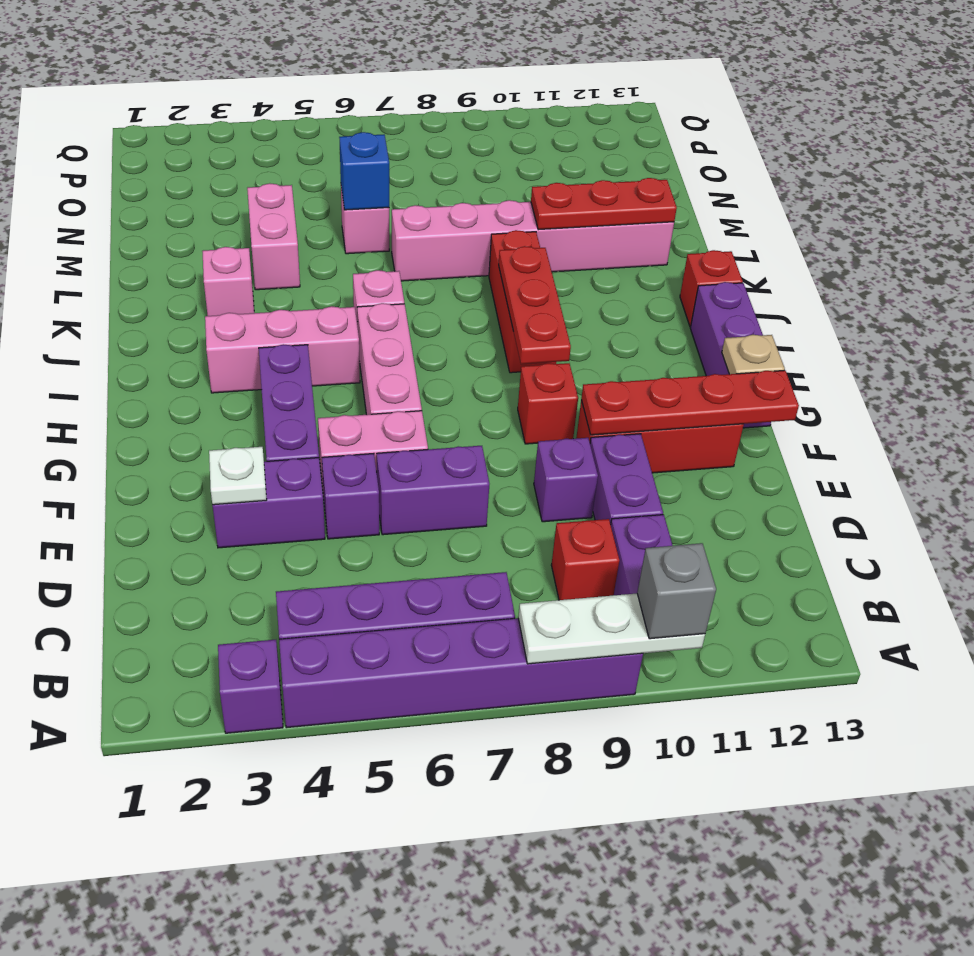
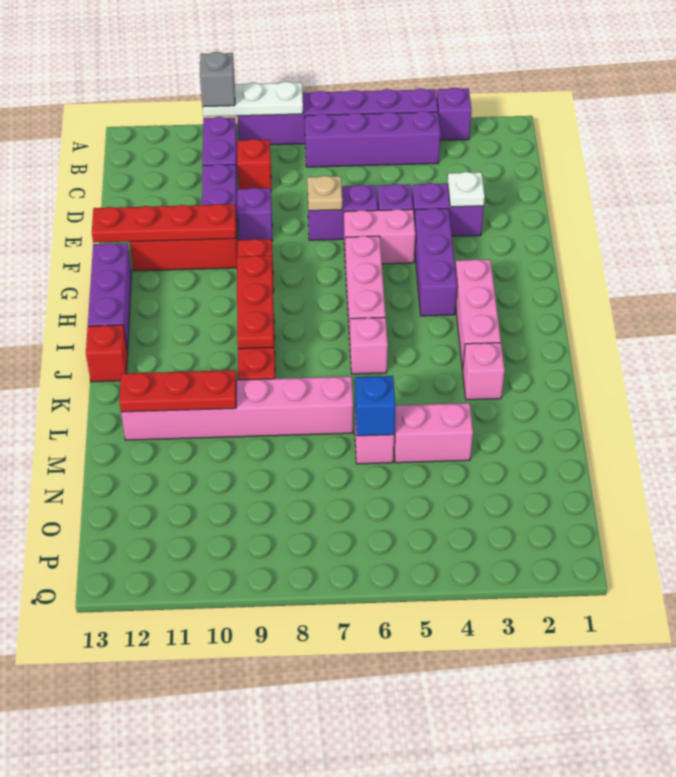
tan 1x1 plate [722,335,785,374] -> tan 1x1 plate moved to [307,176,342,211]
pink 1x3 brick [205,306,360,393] -> pink 1x3 brick turned to [455,259,501,370]
pink 1x2 brick [247,183,300,290] -> pink 1x2 brick turned to [394,403,473,463]

